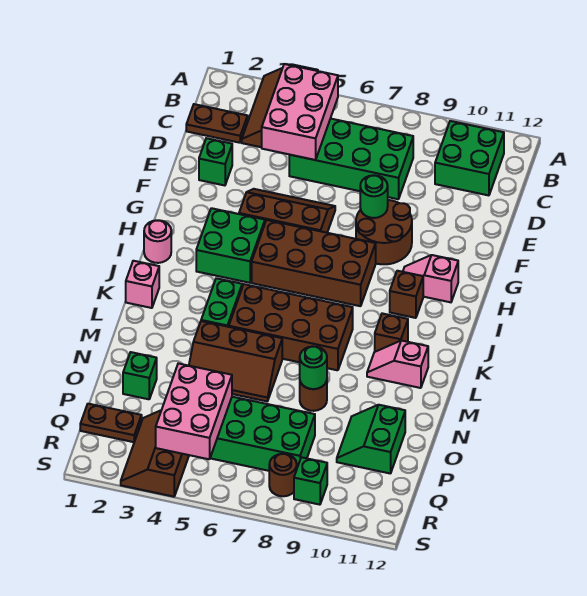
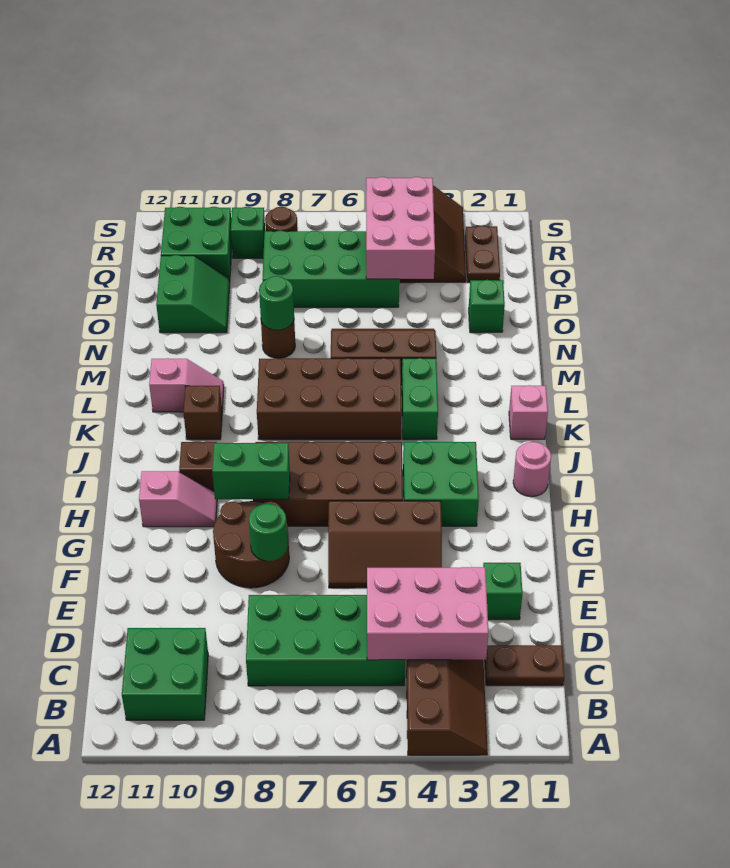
pink 2x3 brick [262,64,338,160] -> pink 2x3 brick turned to [367,567,489,660]
none -> green 1x2 brick [212,443,290,499]
brown 1x2 plate [80,404,142,442] -> brown 1x2 plate turned to [465,226,500,282]
none -> green 2x2 brick [161,207,232,281]

